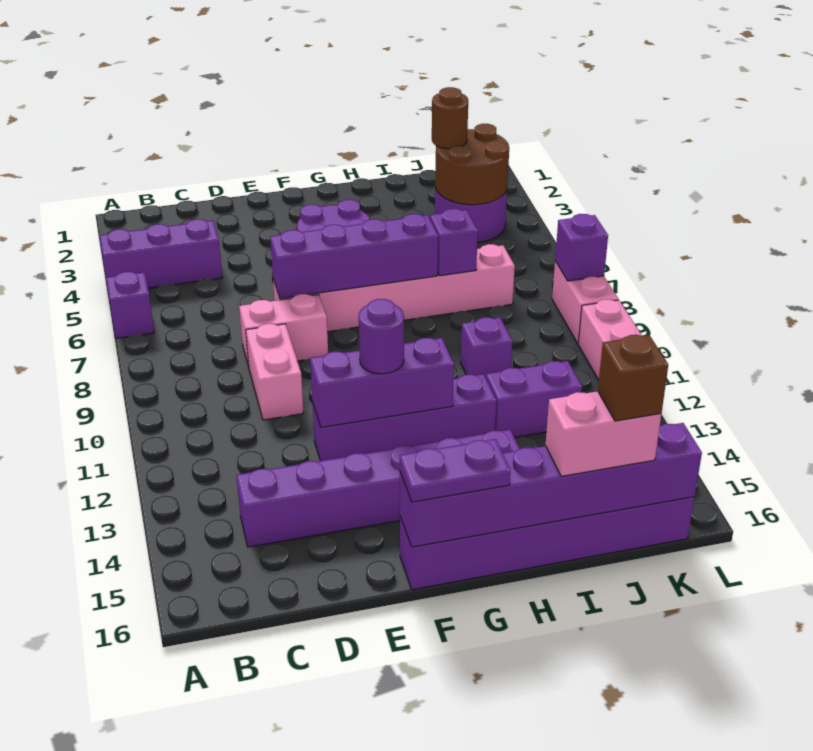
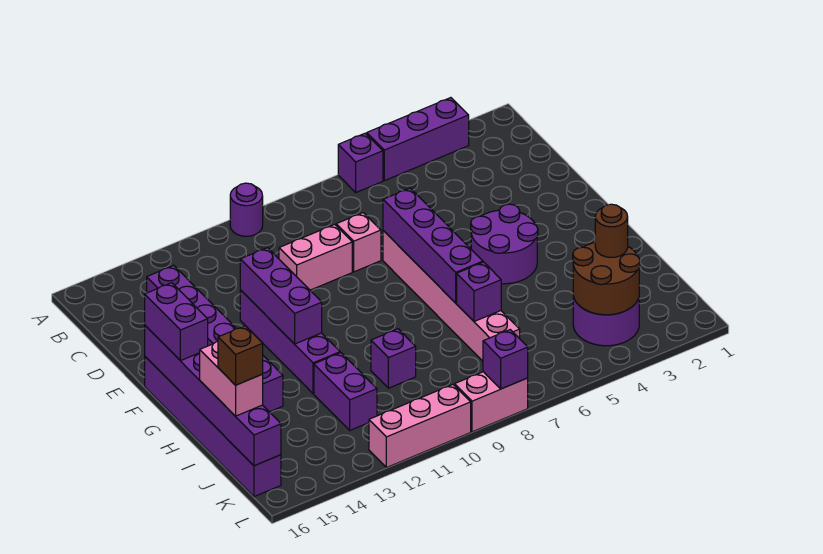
purple 1x3 brick [100,219,222,288] -> purple 1x3 brick turned to [367,98,469,181]
pink 1x2 brick [239,294,328,367] -> pink 1x1 brick [336,213,381,272]
purple 1x1 round brick [359,299,404,374] -> purple 1x1 round brick moved to [230,183,263,236]
purple 1x2 plate [400,439,510,502] -> purple 1x2 brick [145,283,208,361]

